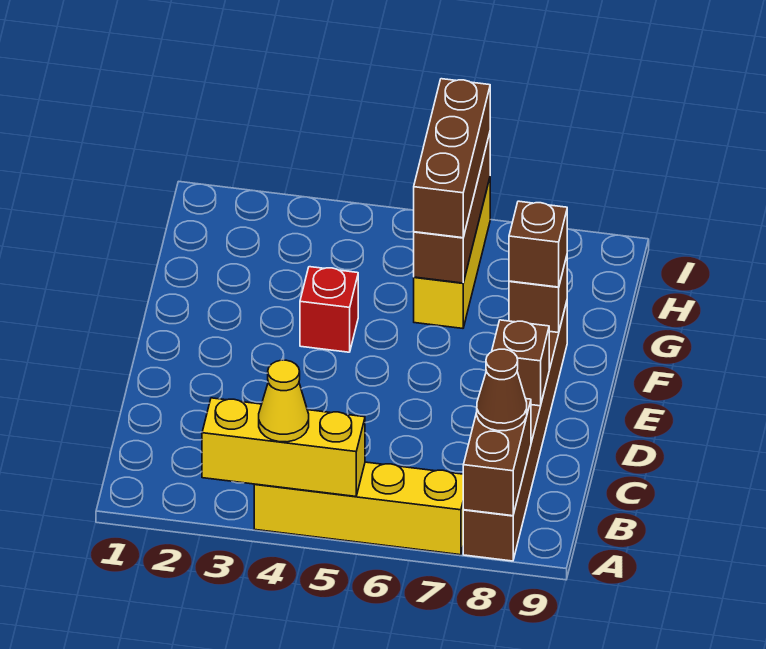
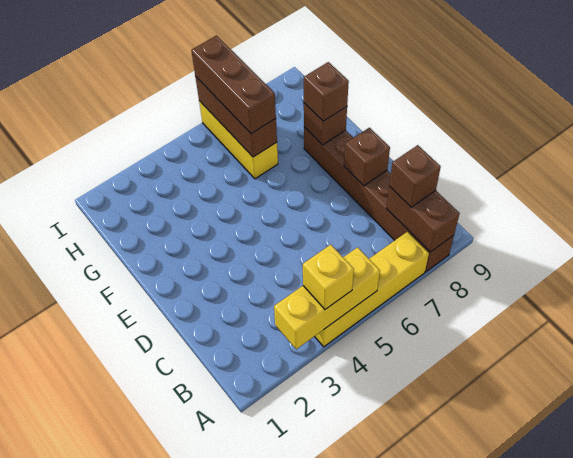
yellow 1x1 cone [259,360,309,442] -> yellow 1x1 brick [303,245,354,309]
brown 1x1 cone [477,349,527,431] -> brown 1x1 brick [389,145,441,207]
red 1x1 brick [300,267,358,352] -> none

